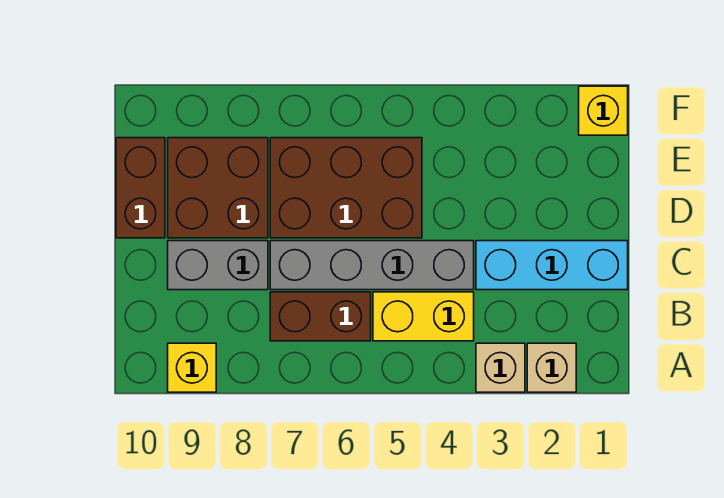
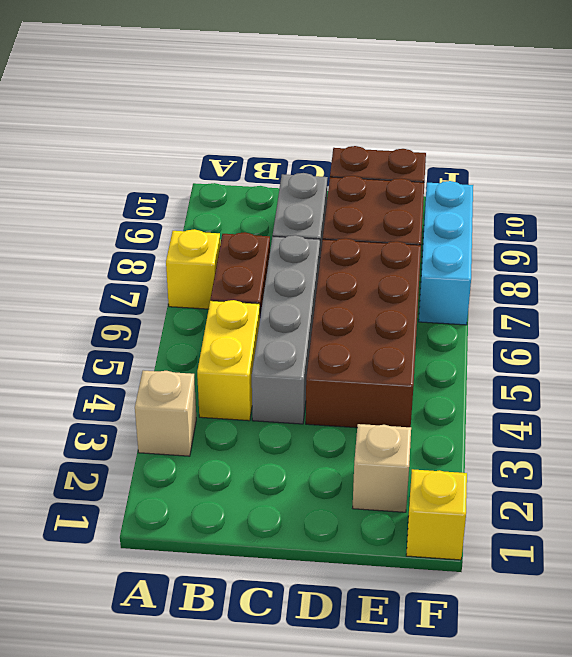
tan 1x1 brick [527,343,576,392] -> tan 1x1 brick moved to [353,424,411,512]
yellow 1x1 brick [168,343,216,392] -> yellow 1x1 brick moved to [166,229,220,309]
cyan 1x3 brick [476,241,628,290] -> cyan 1x3 brick moved to [419,181,473,325]
brown 2x3 brick [270,138,422,238] -> brown 2x4 brick [306,238,421,428]

